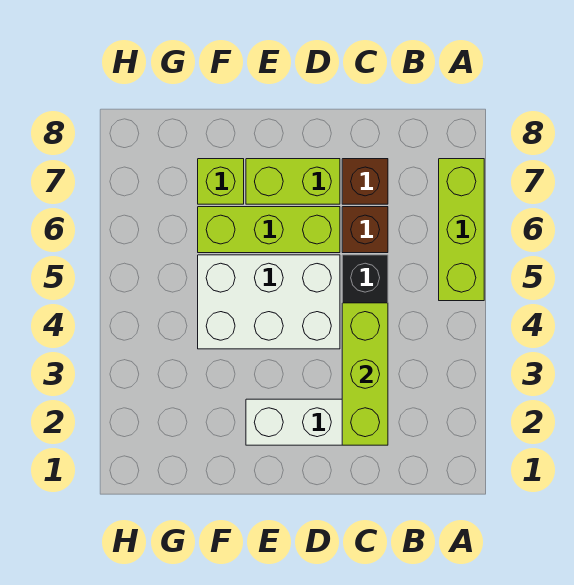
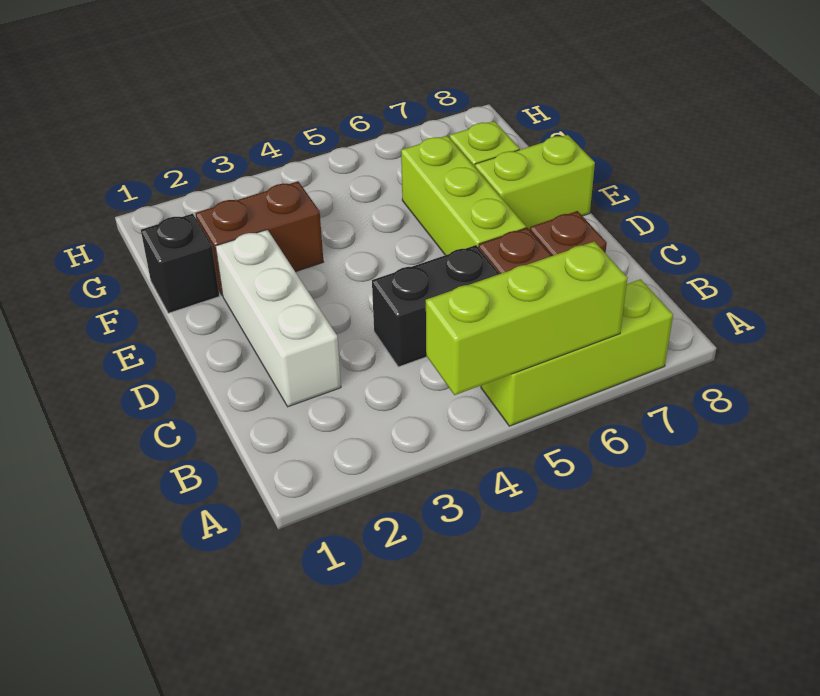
lime 1x3 brick [342,303,388,445] -> lime 1x3 brick moved to [426,241,627,395]
white 2x3 brick [198,255,340,349] -> none
lime 1x2 brick [246,159,340,204] -> lime 1x2 brick turned to [475,135,595,230]
none -> black 1x1 brick [141,214,219,313]
none -> brown 1x2 brick [196,181,323,296]

